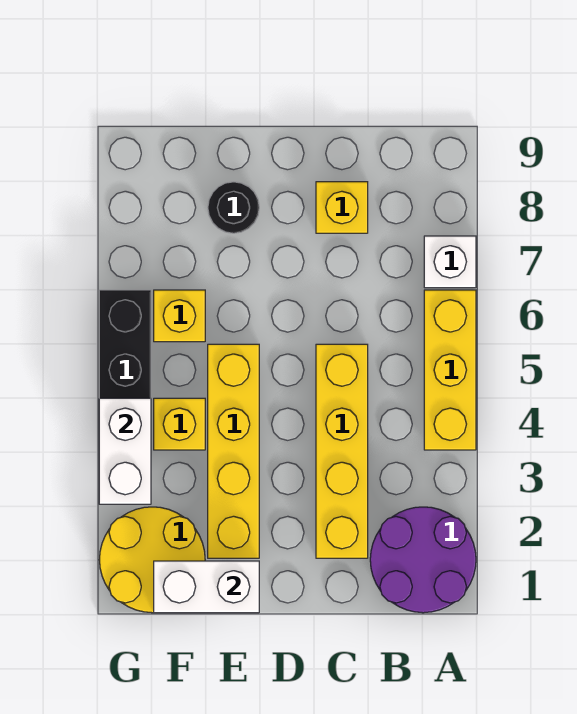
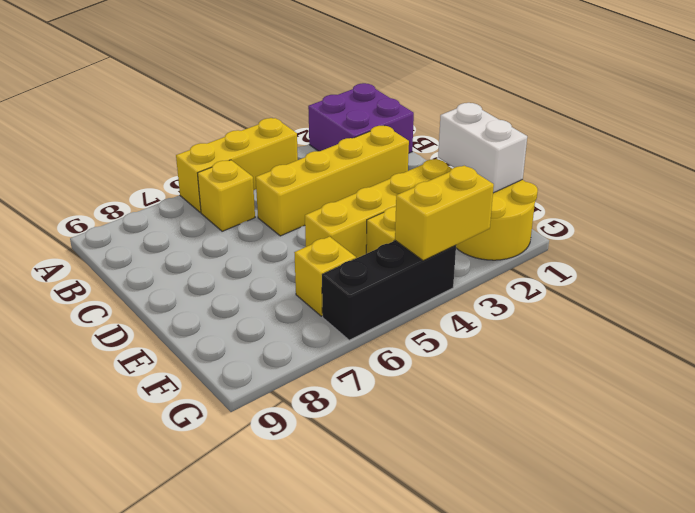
purple 2x2 round brick [370,507,476,613] -> purple 2x2 brick [308,83,414,153]
white 1x1 brick [424,236,476,288] -> none
yellow 1x1 brick [316,182,368,233] -> yellow 1x1 brick moved to [198,160,255,231]
black 1x1 round brick [208,182,259,233] -> none
white 1x2 brick [99,398,151,504] -> yellow 1x2 brick [395,166,494,261]

